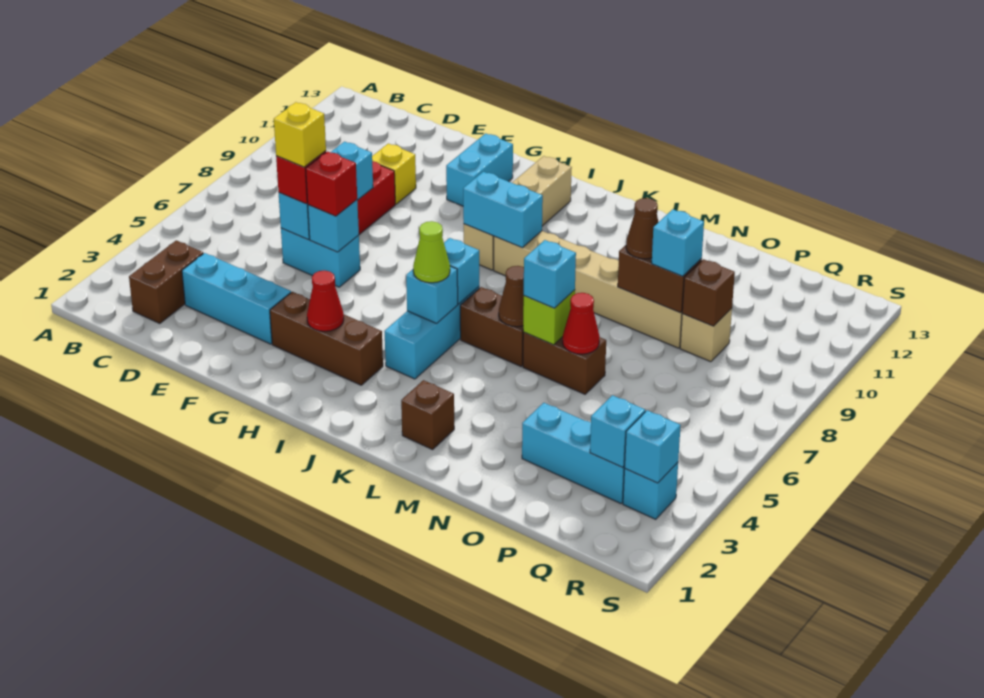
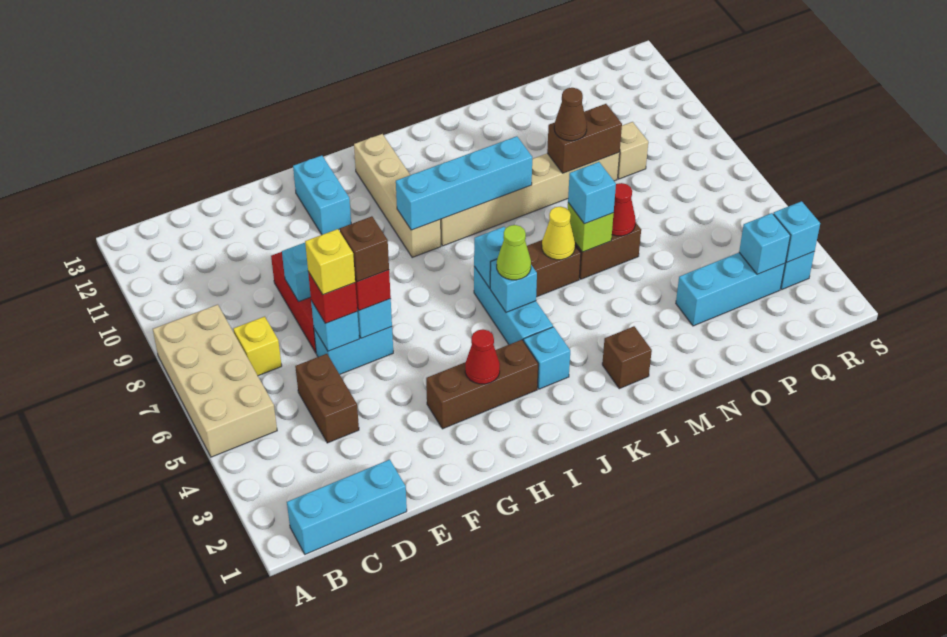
none -> tan 2x4 brick [153,305,277,457]
brown 1x2 brick [129,240,203,324] -> brown 1x2 brick moved to [295,354,359,443]
cyan 1x3 brick [182,253,291,344] -> cyan 1x3 brick moved to [287,459,407,554]
yellow 1x1 brick [372,144,416,204] -> yellow 1x1 brick moved to [233,316,282,376]
cyan 1x2 brick [463,172,543,248] -> cyan 1x4 brick [396,136,532,230]
brown 1x1 cone [499,266,524,327] -> yellow 1x1 cone [542,206,575,260]
cyan 1x1 brick [652,209,704,276] -> cyan 1x1 brick moved to [524,327,570,389]
brown 1x1 brick [682,259,735,326] -> brown 1x1 brick moved to [340,216,389,282]

